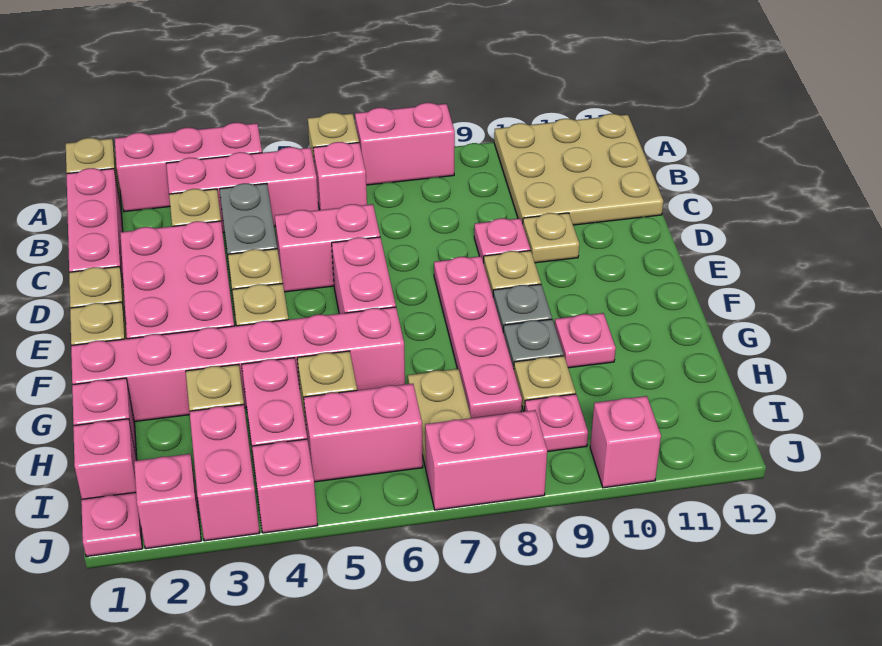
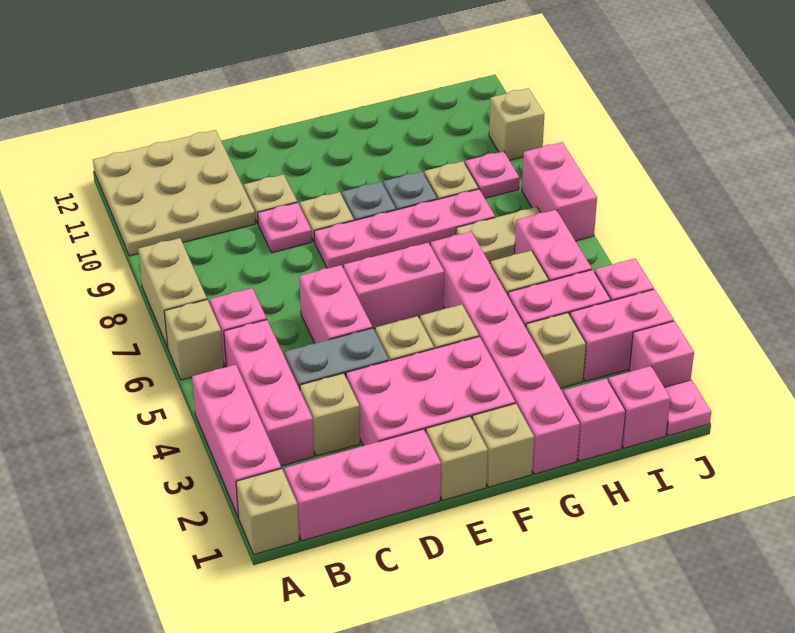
pink 1x2 brick [355,103,455,185] -> tan 1x2 brick [138,238,207,348]
pink 1x1 plate [555,313,616,368] -> none
pink 1x1 brick [590,396,661,488] -> tan 1x1 brick [489,88,544,160]

